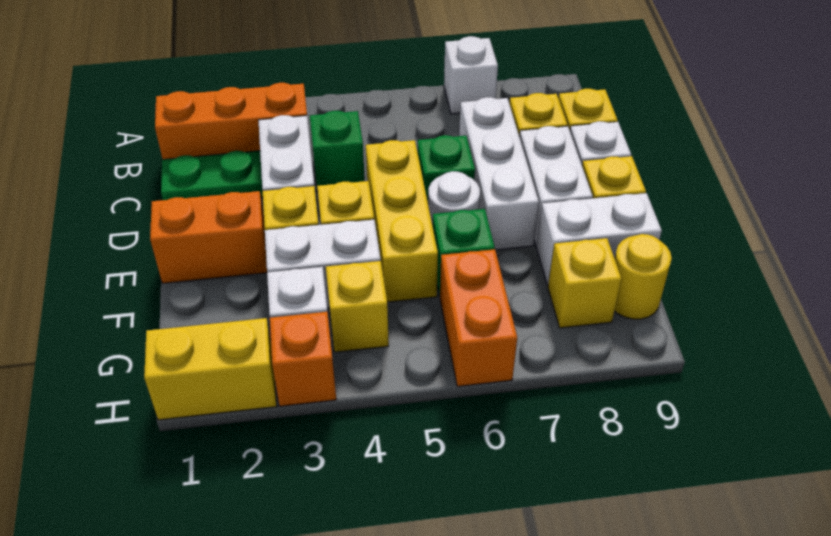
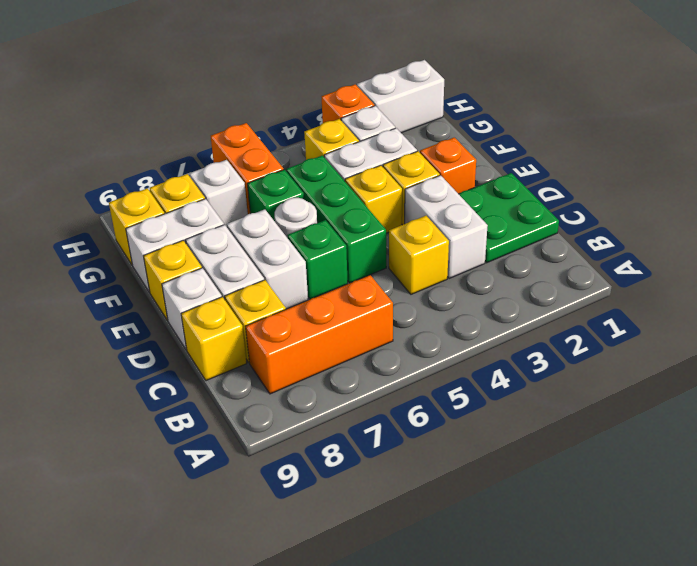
white 1x1 brick [444,36,498,114] -> white 1x1 brick moved to [190,160,248,227]
orange 1x3 brick [155,83,307,159] -> orange 1x3 brick moved to [246,275,393,394]
green 1x2 plate [161,151,263,200] -> green 2x2 plate [459,173,559,263]
green 1x1 brick [310,111,365,192] -> yellow 1x1 brick [389,216,449,294]
white 1x3 brick [459,97,539,250] -> white 1x2 brick [227,209,308,309]
yellow 1x3 brick [366,140,438,302] -> green 1x3 brick [286,155,386,283]
orange 1x2 brick [150,191,267,283] -> orange 1x1 brick [420,137,476,194]
yellow 1x1 round brick [614,234,672,319] -> yellow 1x1 brick [109,188,164,265]
yellow 1x2 brick [144,318,277,420] -> white 1x2 brick [357,60,444,133]

